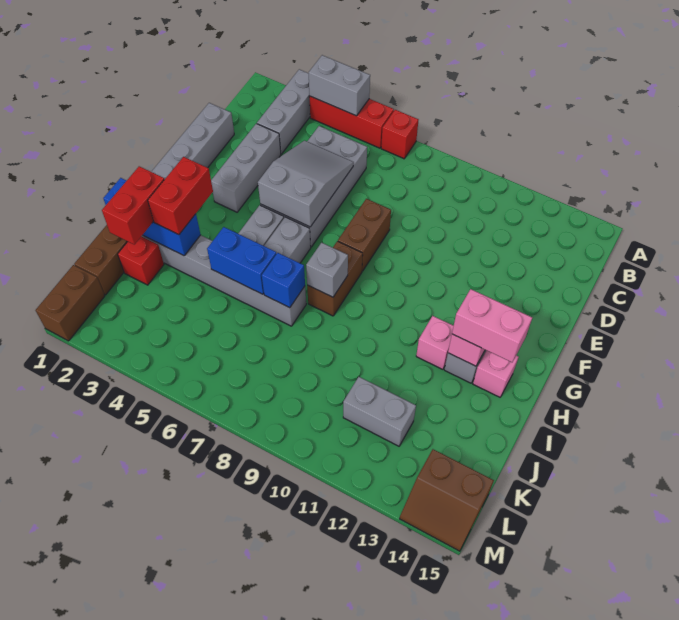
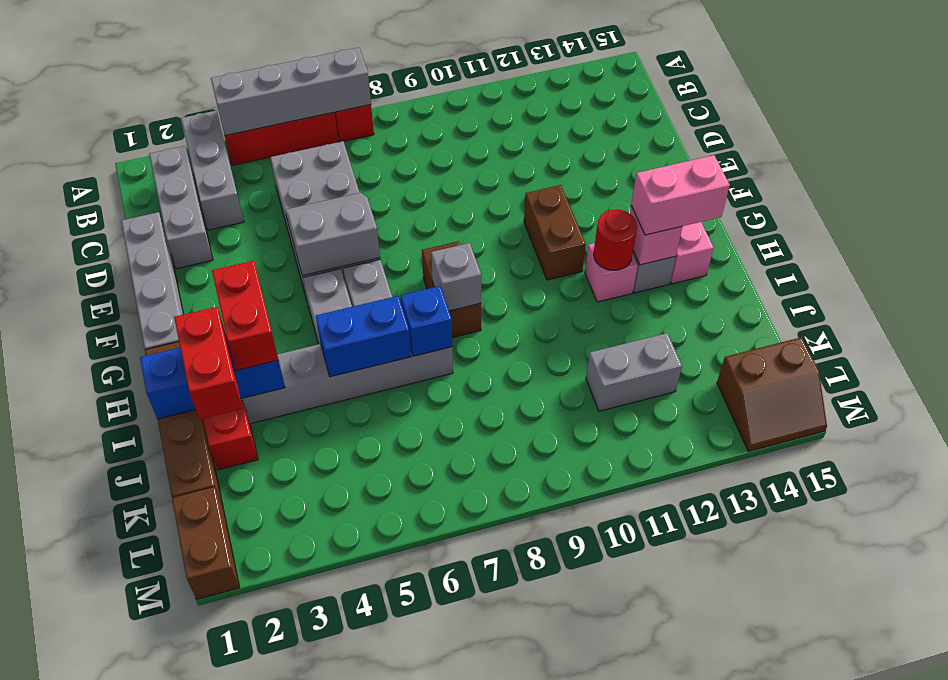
grey 1x2 brick [308,55,370,116] -> grey 1x4 brick [211,47,371,136]
grey 1x3 brick [211,124,281,212] -> grey 1x3 brick moved to [149,146,213,269]
grey 2x3 slope [258,141,353,227] -> grey 2x2 slope [285,193,380,276]
brown 1x2 brick [338,199,391,271] -> brown 1x2 brick moved to [524,185,586,280]
none -> red 1x1 round brick [594,209,637,270]

